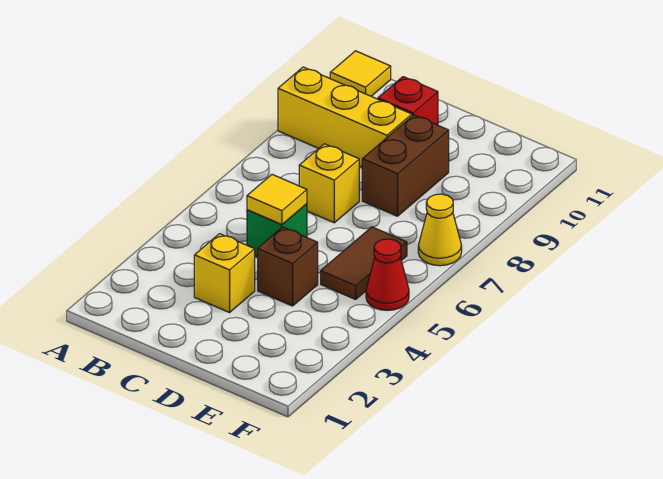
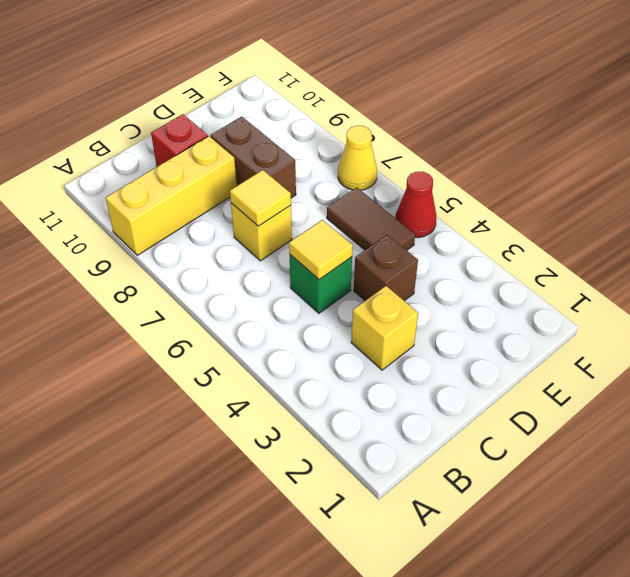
yellow 1x1 tile [330,51,391,96] -> yellow 1x1 tile moved to [230,170,291,226]

